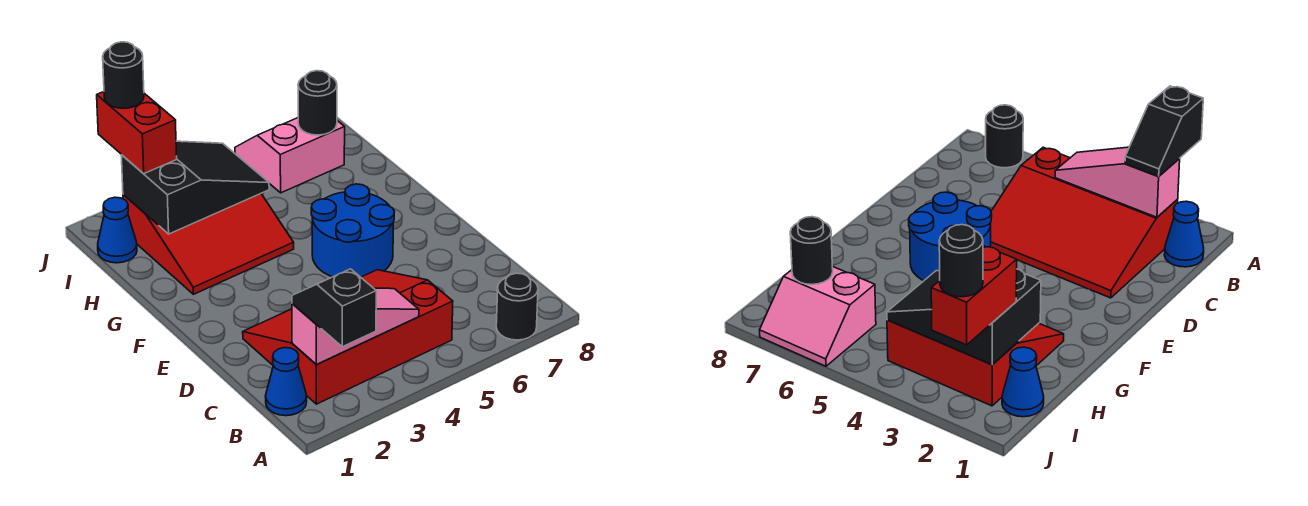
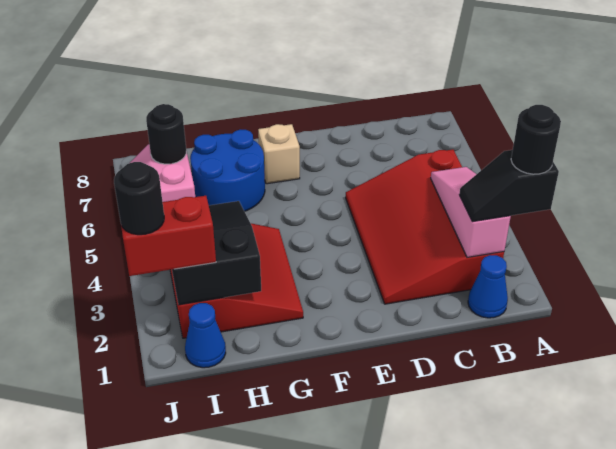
black 1x1 round brick [496,273,538,340] -> black 1x1 round brick moved to [511,105,561,174]
blue 2x2 round brick [311,184,394,277] -> blue 2x2 round brick moved to [190,129,265,211]
none -> tan 1x1 brick [258,124,300,184]

